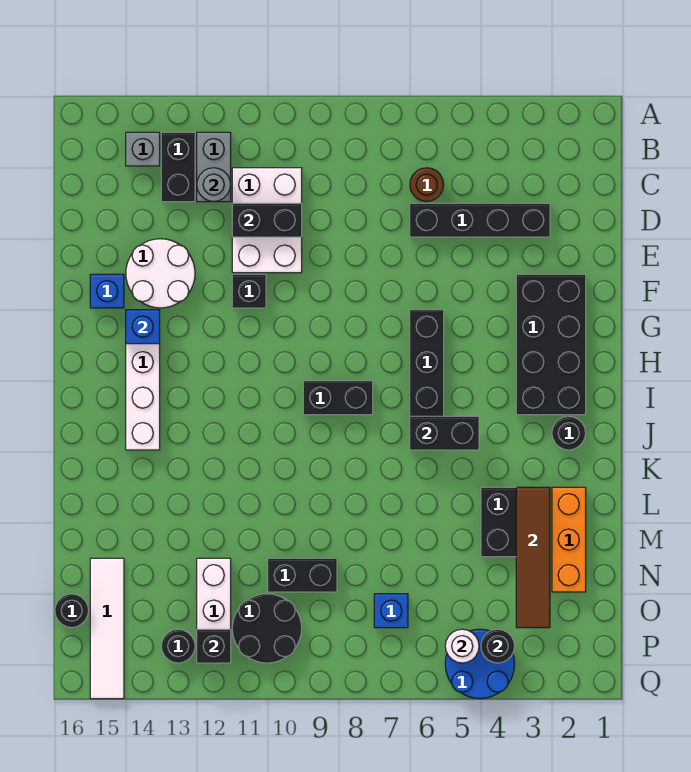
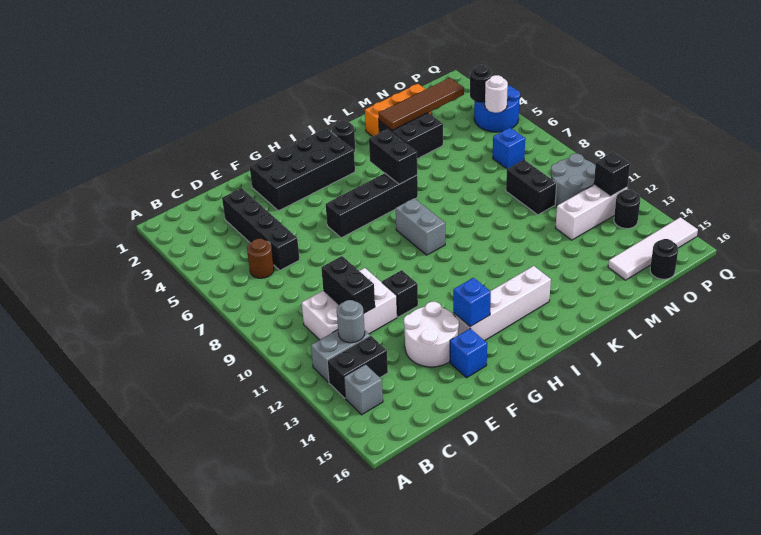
black 1x2 brick [303,381,373,415] -> grey 1x2 brick [396,198,445,255]
black 2x2 round brick [232,594,302,663] -> grey 2x2 round brick [551,153,595,205]

